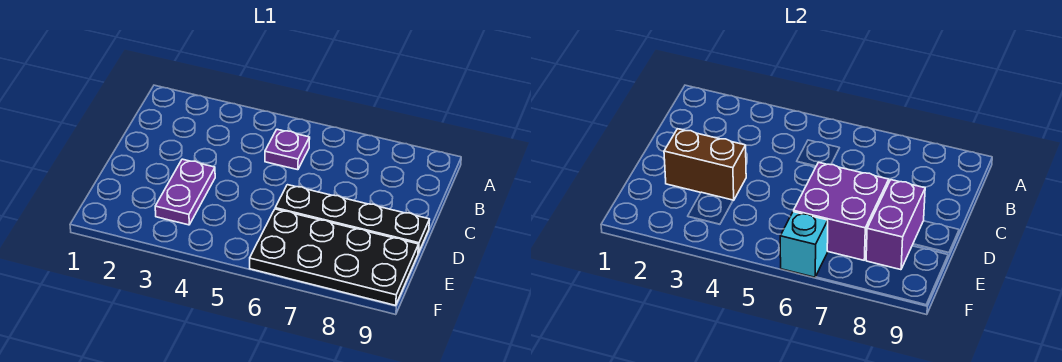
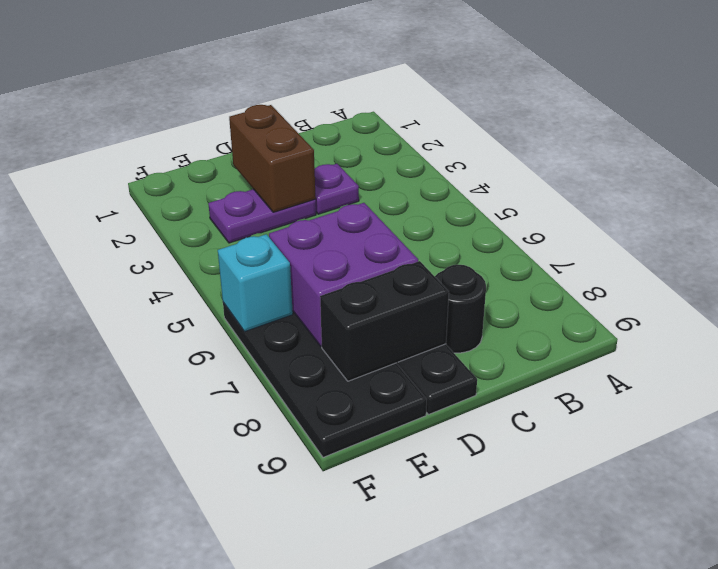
purple 1x1 plate [265,129,310,170] -> purple 1x1 plate moved to [315,164,359,214]
none -> black 1x1 round brick [435,265,486,353]
purple 1x2 brick [866,180,925,270] -> black 1x2 brick [320,261,449,381]

